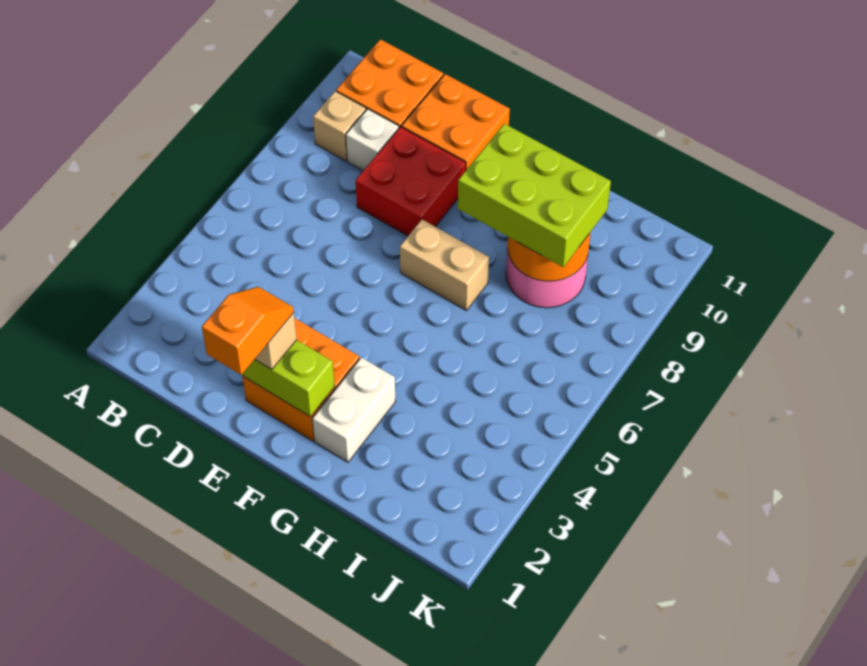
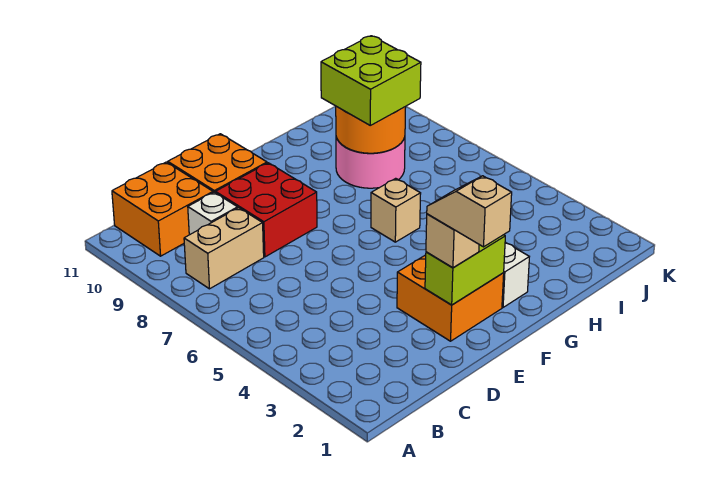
tan 1x1 brick [313,91,366,161] -> tan 1x1 brick moved to [371,178,421,242]
orange 1x2 slope [202,287,294,375] -> tan 1x2 slope [427,176,512,247]
tan 1x2 brick [400,220,489,311] -> tan 1x2 brick moved to [184,208,264,289]
lime 2x3 brick [458,124,611,267] -> lime 2x2 brick [321,36,421,125]

